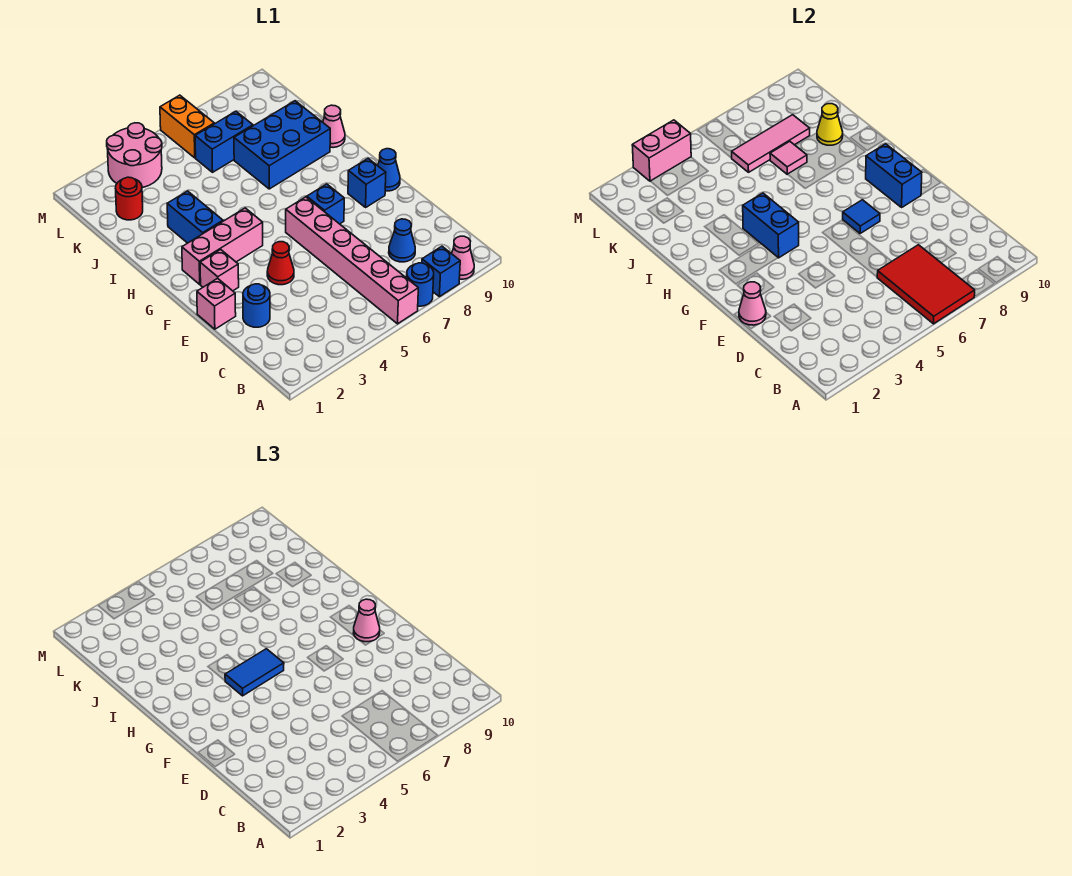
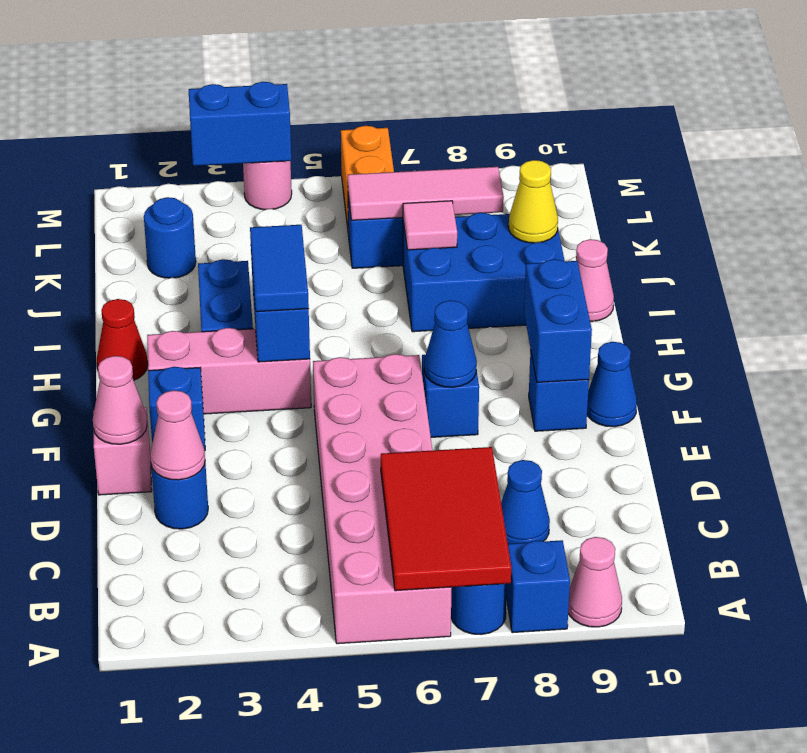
pink 1x6 brick [286,197,418,324] -> pink 2x6 brick [313,354,451,644]
red 1x1 cone [267,242,294,285] -> red 1x1 cone moved to [97,299,148,380]
pink 1x1 brick [200,250,239,291] -> blue 1x1 brick [148,367,205,451]
blue 1x1 tile [843,200,880,234] -> blue 1x1 cone [424,300,477,387]
pink 1x1 cone [354,599,380,642] -> pink 1x1 cone moved to [150,390,205,480]
blue 1x2 tile [225,649,284,696] -> blue 1x2 tile turned to [250,225,309,312]
red 1x1 round brick [115,177,143,220] -> blue 1x1 round brick [144,197,196,278]
pink 2x2 round brick [107,123,162,187] -> pink 1x1 round brick [243,161,292,210]
pink 1x2 brick [632,120,691,181] -> blue 1x2 brick [189,82,291,166]

